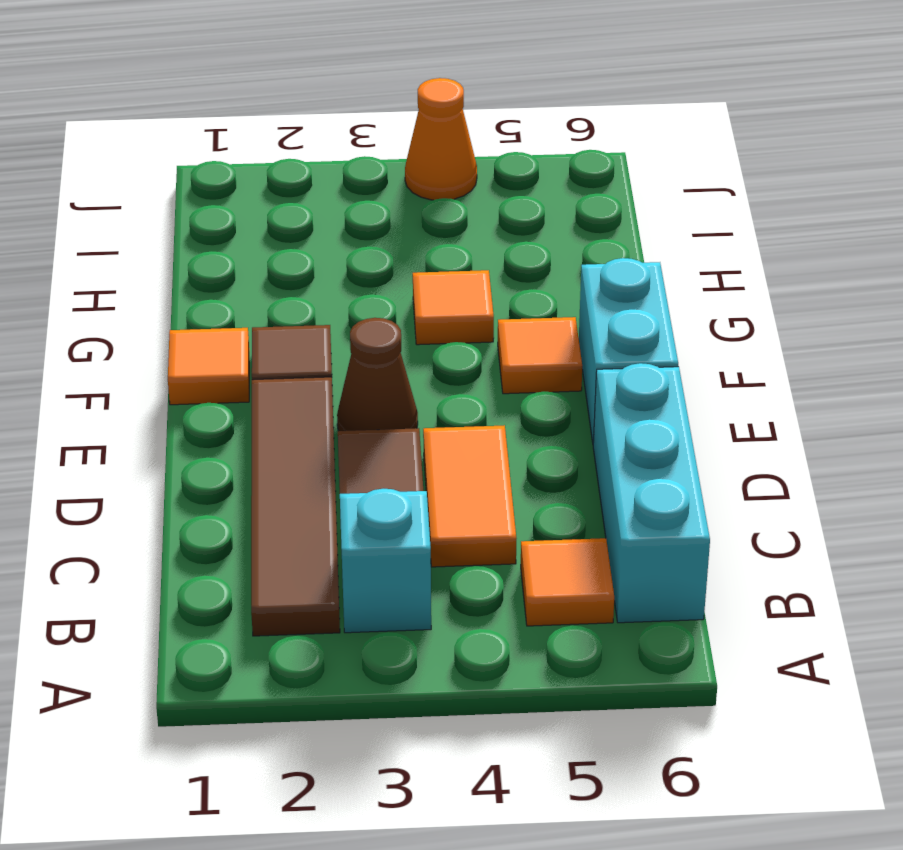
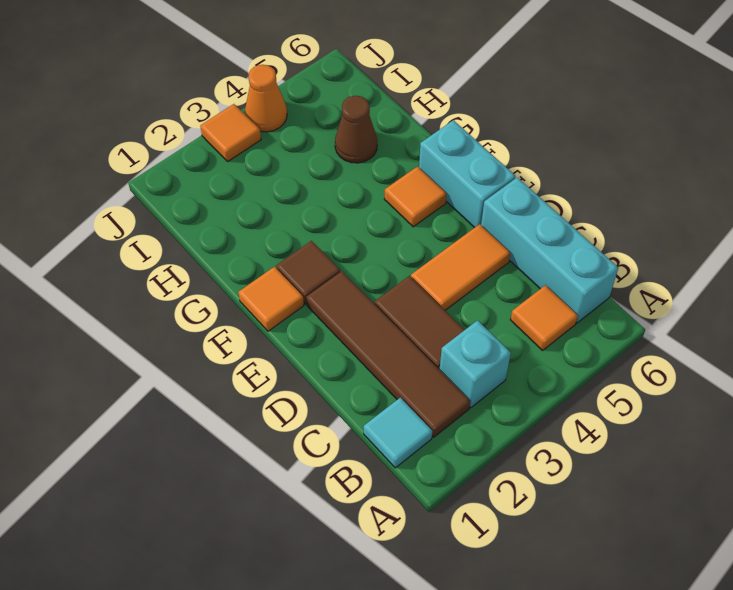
none -> cyan 1x1 tile [364,398,432,468]
orange 1x2 tile [423,425,516,567] -> orange 1x2 tile turned to [411,224,510,310]
brown 1x1 cone [337,318,418,431] -> brown 1x1 cone moved to [335,96,377,163]
orange 1x1 tile [413,270,494,345] -> orange 1x1 tile moved to [200,104,261,161]

